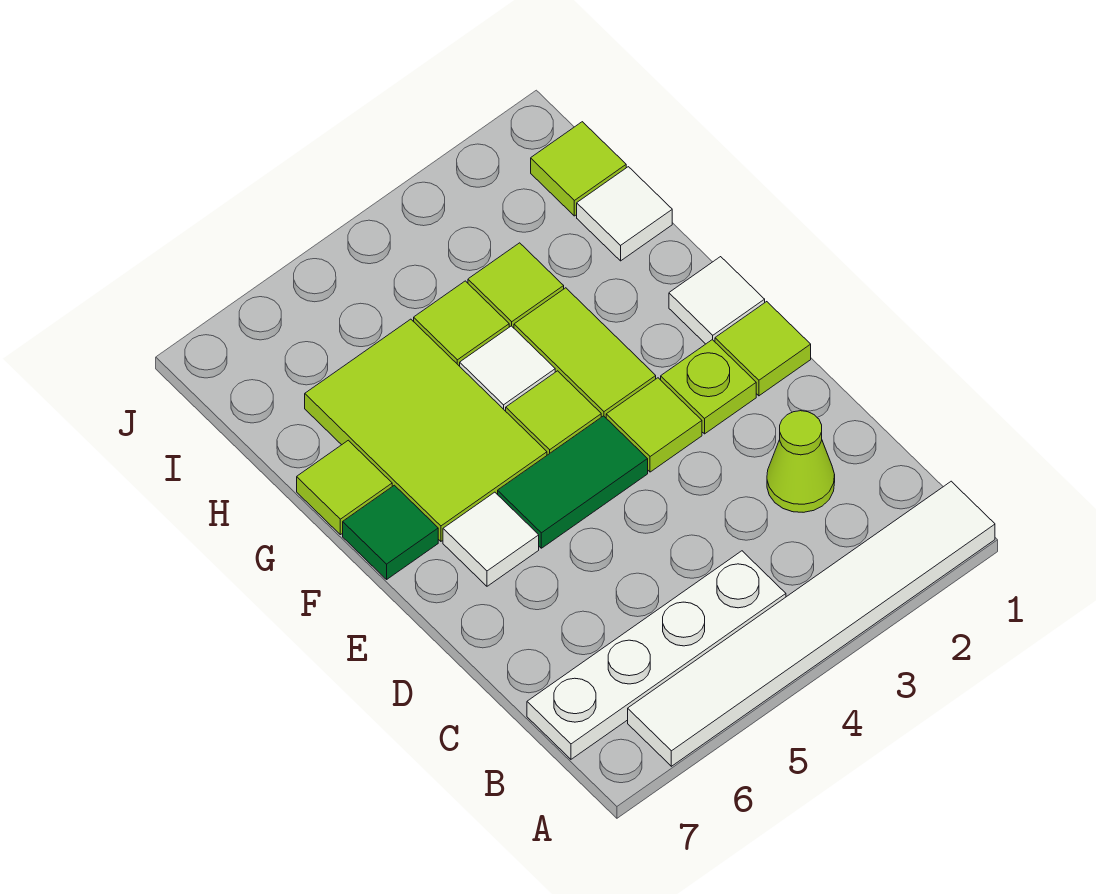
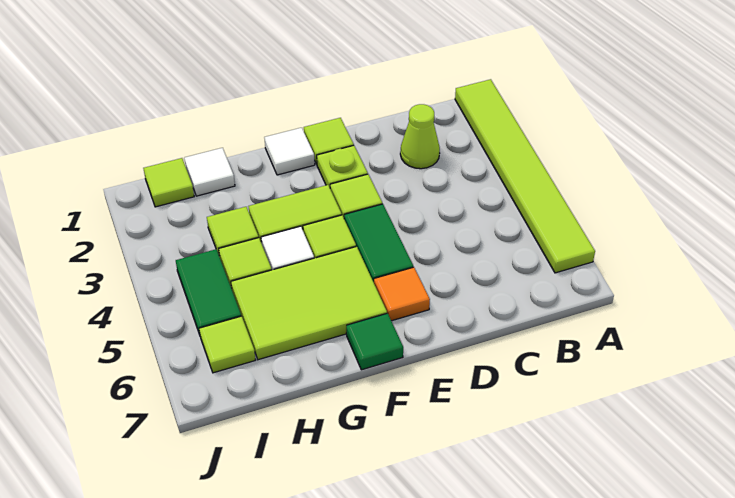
white 1x6 tile [628,481,995,766] -> lime 1x6 tile [455,79,595,273]
white 1x4 plate [527,551,786,759] -> none
white 1x1 tile [443,492,539,586] -> orange 1x1 tile [374,267,430,321]
lime 1x1 tile [297,440,392,535] -> lime 1x1 tile moved to [199,316,255,373]
none -> green 1x2 tile [176,249,241,335]

